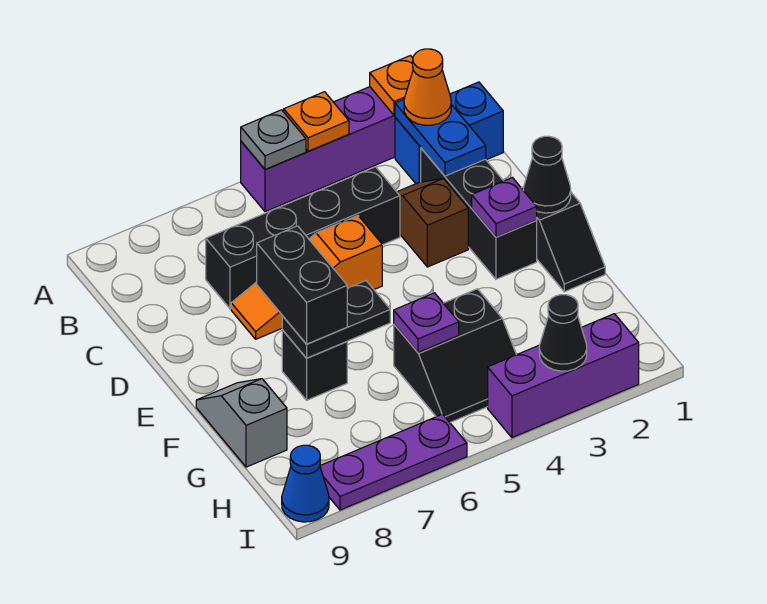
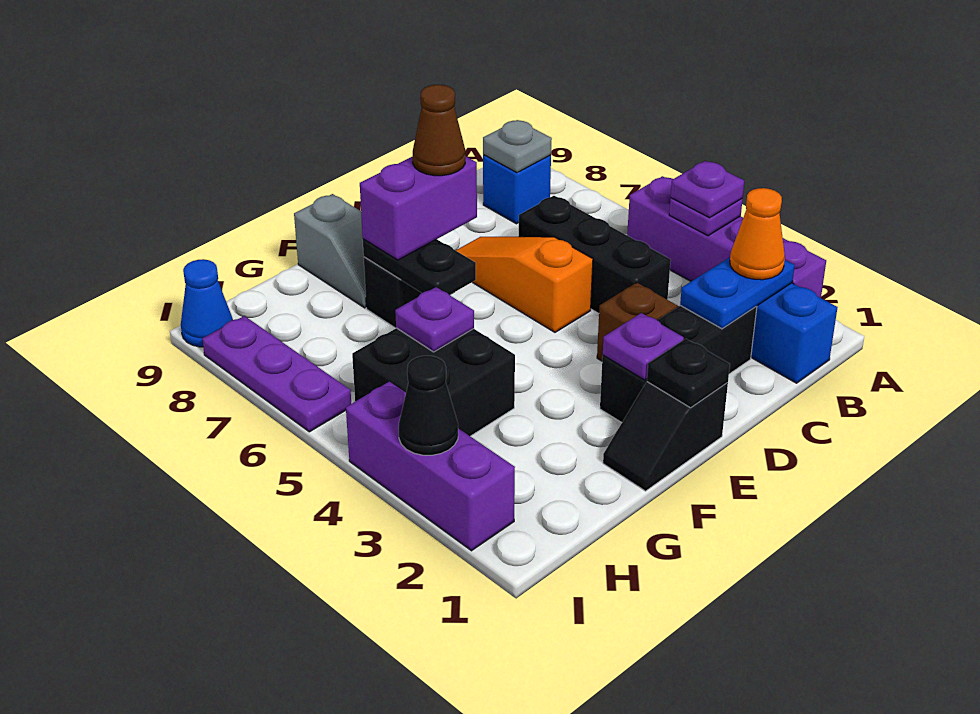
orange 1x1 plate [370,56,413,115] -> none
orange 1x1 plate [284,92,349,151] -> purple 1x1 plate [669,198,743,236]
none -> purple 1x1 plate [671,161,744,218]
grey 1x1 plate [241,110,306,169] -> grey 1x1 plate moved to [483,120,552,173]
none -> blue 1x1 brick [483,155,551,224]
black 1x4 brick [206,167,400,309] -> black 1x3 brick [519,196,671,313]
black 1x1 cone [523,136,571,213] -> black 1x1 plate [647,339,730,408]
black 1x2 brick [257,226,347,344] -> purple 1x2 brick [360,156,477,260]
none -> brown 1x1 cone [413,85,465,176]
grey 1x2 slope [196,379,287,467] -> grey 1x2 slope turned to [294,194,366,308]
black 2x2 slope [394,289,516,422] -> black 2x2 brick [352,328,515,436]

